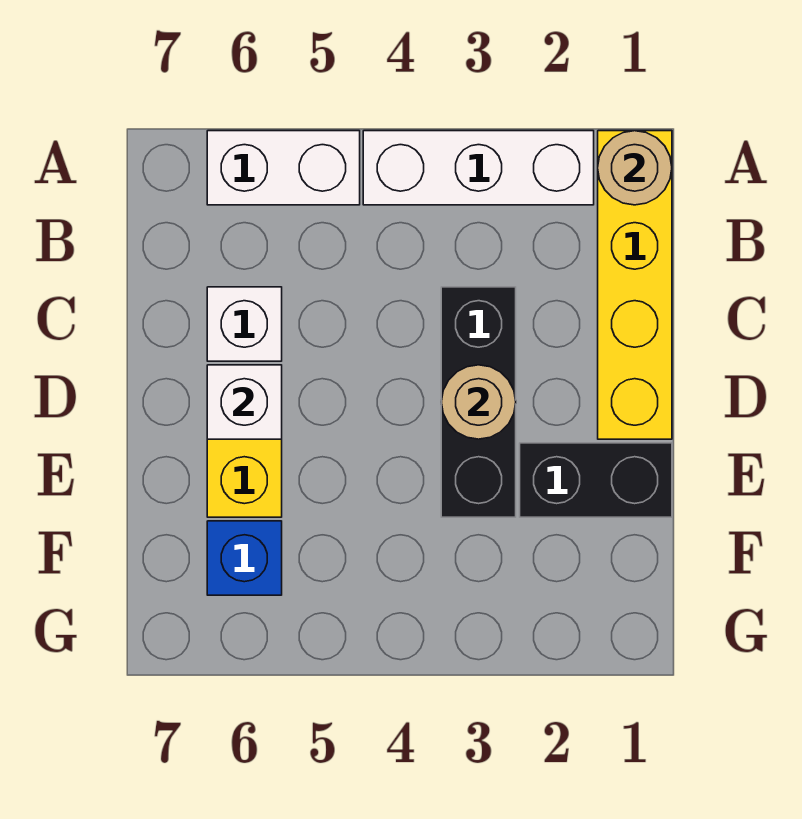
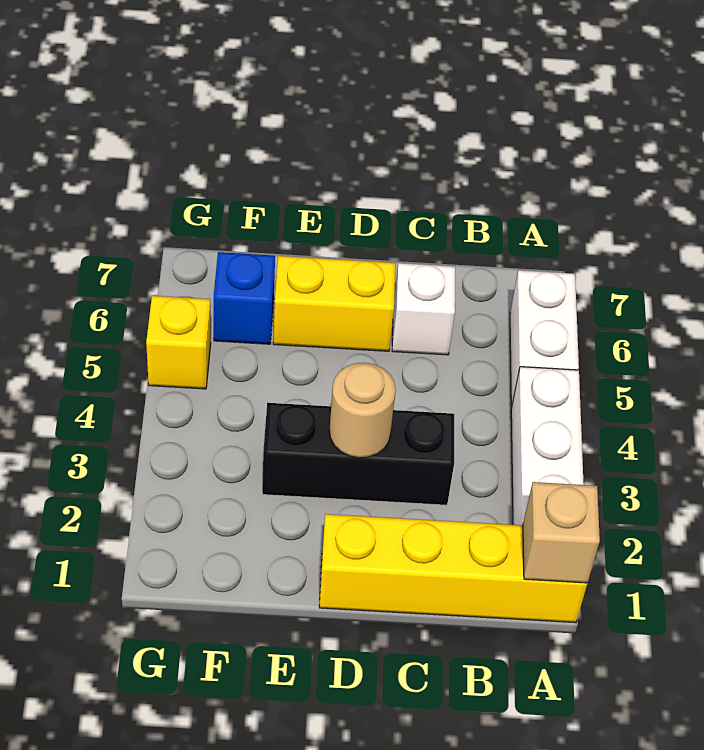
tan 1x1 round brick [598,131,672,205] -> tan 1x1 brick [523,482,600,583]
white 1x1 brick [207,365,282,439] -> none
black 1x2 brick [520,443,672,517] -> none
none -> yellow 1x1 brick [146,296,211,389]

